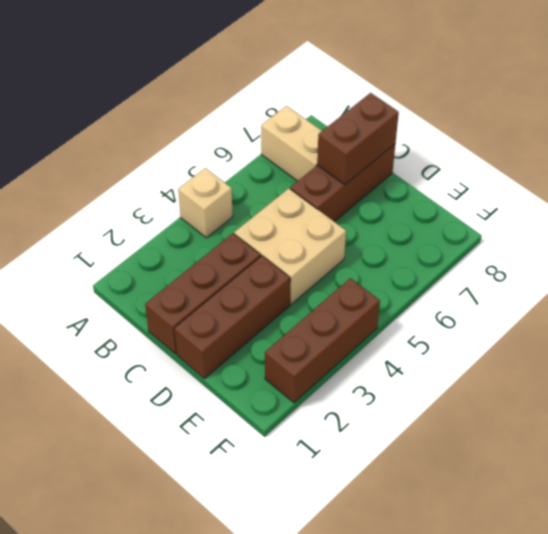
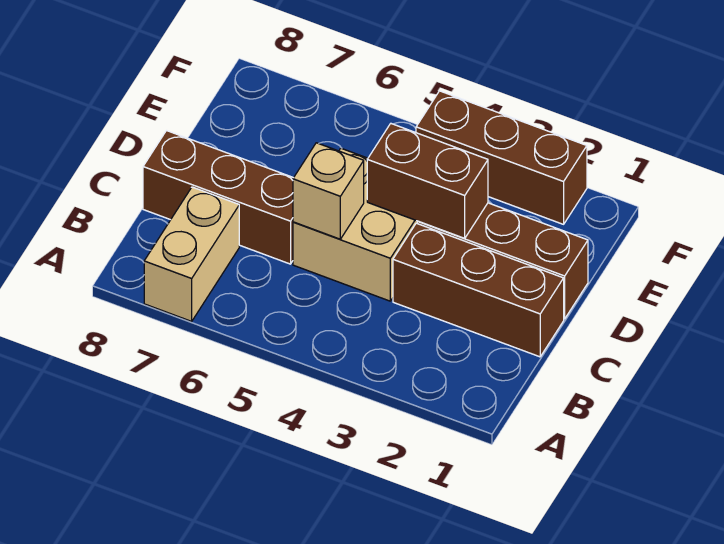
tan 1x1 brick [178,168,233,238] -> tan 1x1 brick moved to [293,143,364,239]
brown 1x2 brick [317,93,399,185] -> brown 1x2 brick moved to [367,124,488,238]

